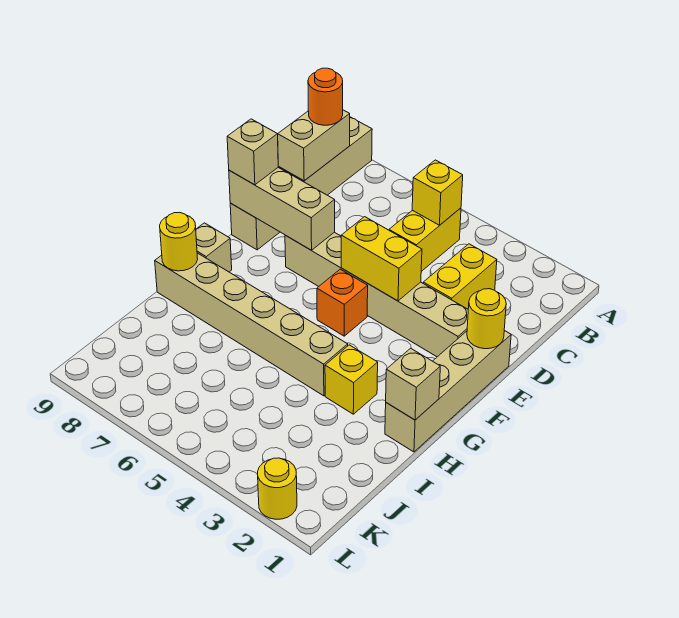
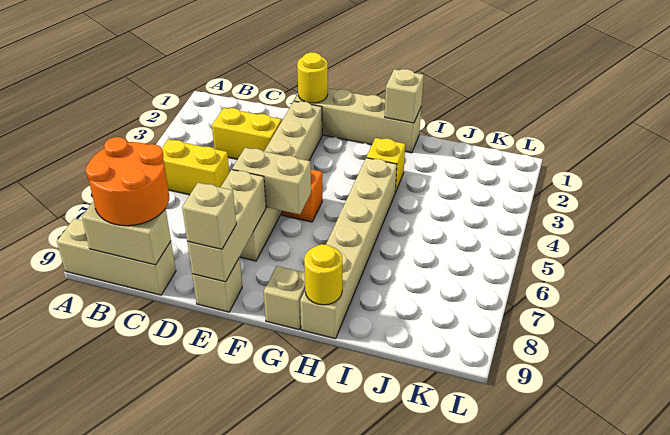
yellow 1x1 brick [412,160,463,225] -> none
orange 1x1 round brick [308,68,343,125] -> orange 2x2 round brick [85,137,169,226]
yellow 1x2 brick [341,217,422,301] -> none
none -> tan 1x2 brick [232,148,311,214]
yellow 1x1 round brick [258,458,297,519] -> none

